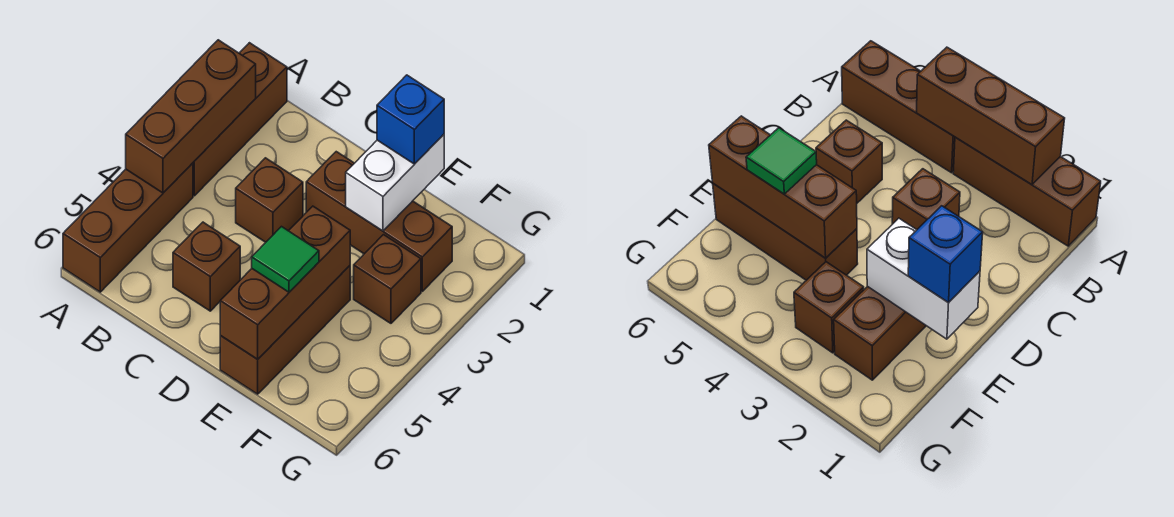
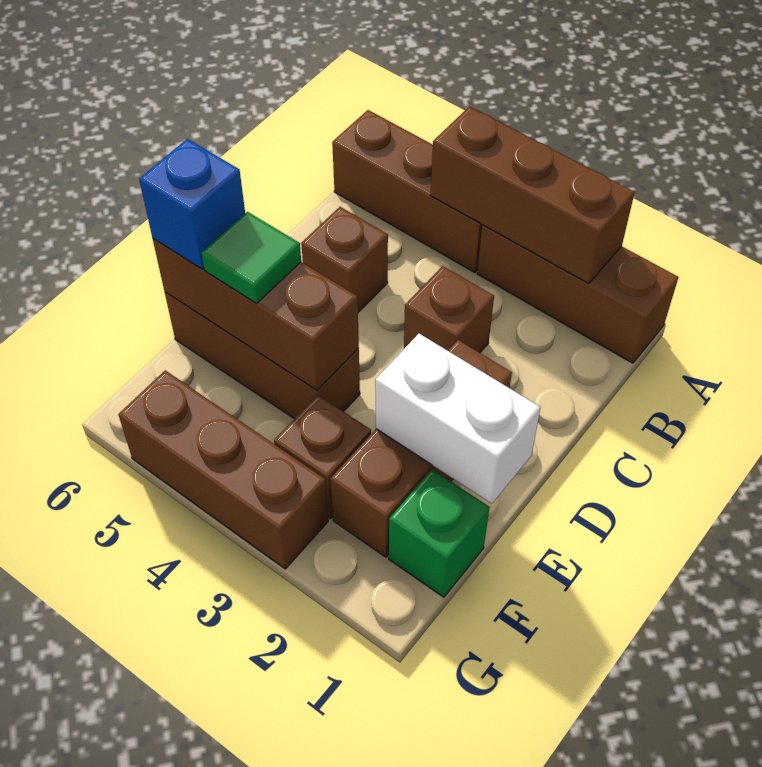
blue 1x1 brick [377,75,444,164] -> blue 1x1 brick moved to [139,139,245,269]
none -> green 1x1 brick [389,470,490,597]
none -> brown 1x3 brick [118,370,328,569]

